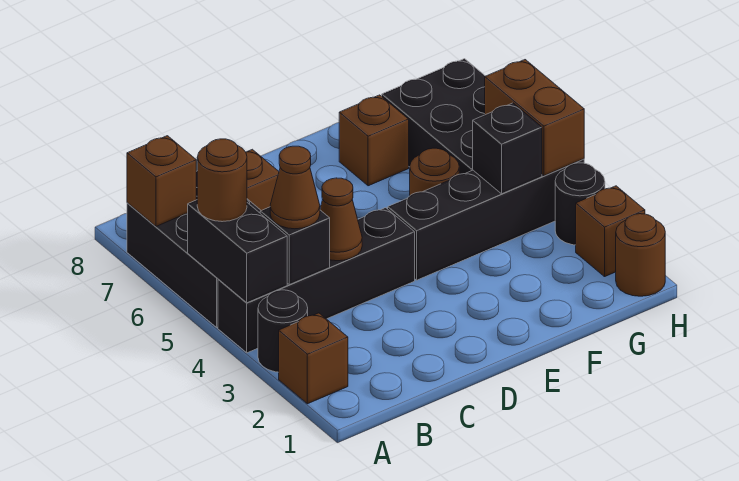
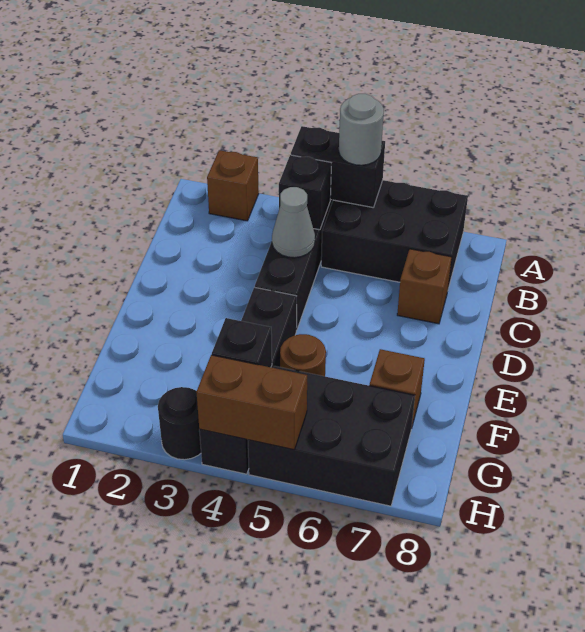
black 1x1 round brick [258,290,308,372] -> none
brown 1x1 round brick [197,139,247,222] -> grey 1x1 round brick [339,94,384,165]
brown 1x1 brick [127,136,196,226] -> none
brown 1x1 cone [270,146,320,229] -> none
brown 1x1 cone [320,178,362,261] -> grey 1x1 cone [272,187,315,258]
brown 1x1 round brick [616,214,665,296] -> none
brown 1x1 brick [576,186,645,277] -> none

